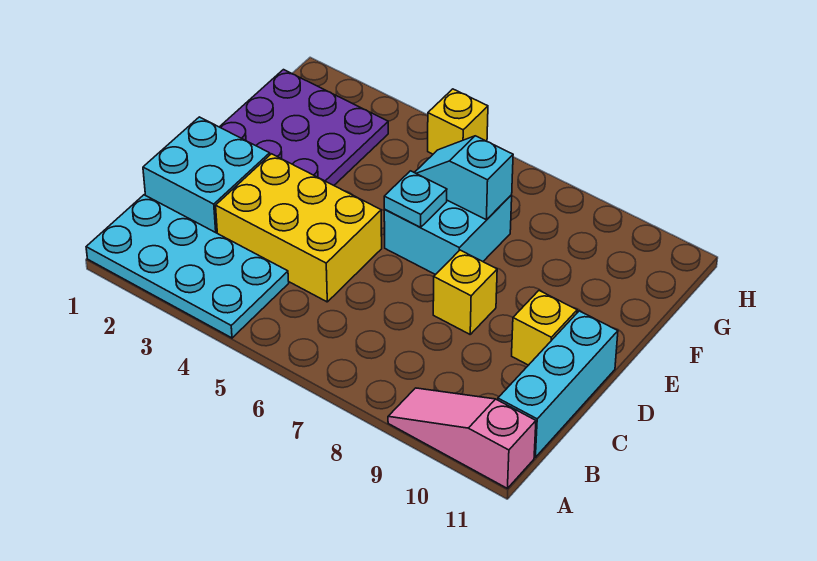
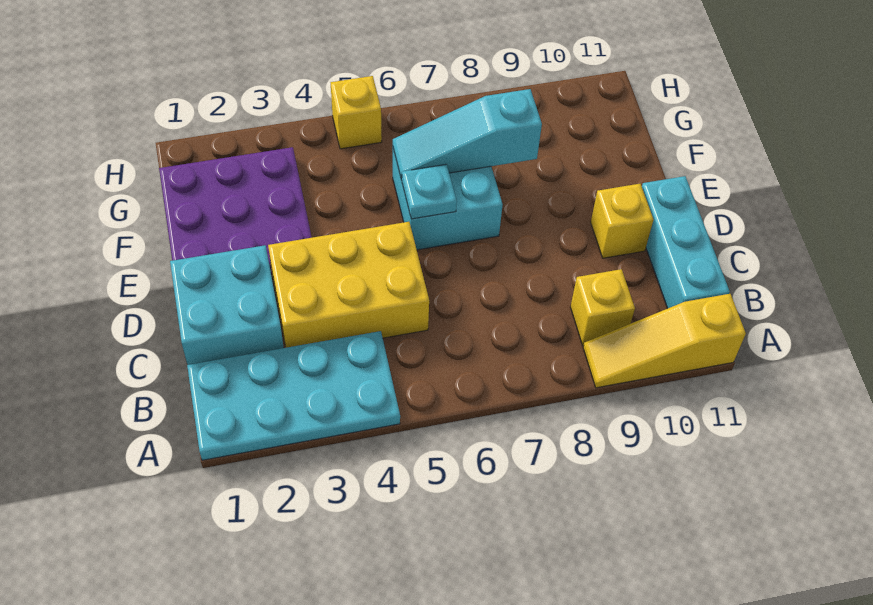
pink 1x3 slope [388,388,536,488] -> yellow 1x3 slope [583,294,746,388]
yellow 1x1 brick [433,250,497,334] -> yellow 1x1 brick moved to [570,269,635,346]
cyan 1x2 slope [414,136,513,220] -> cyan 1x3 slope [393,89,542,180]

